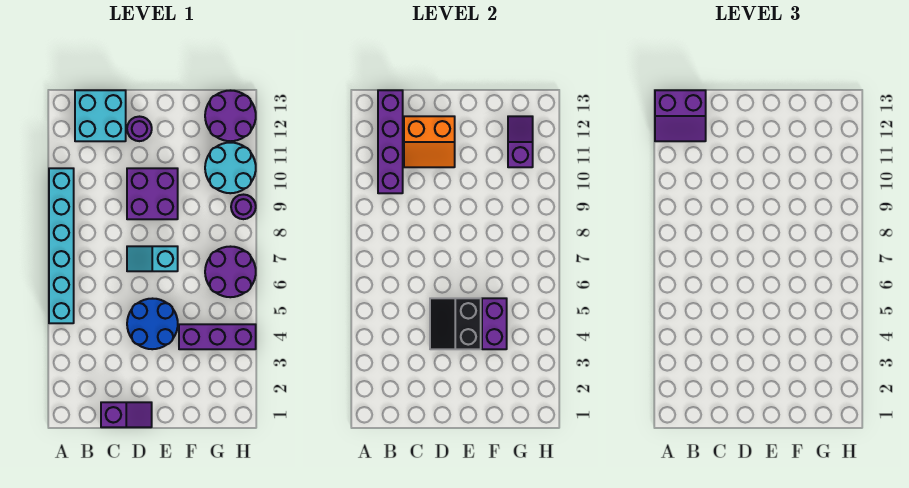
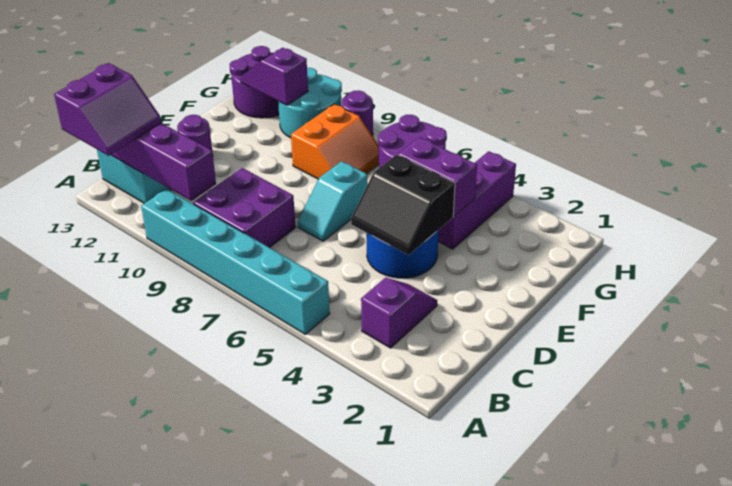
purple 1x2 slope [101,402,152,427] -> purple 1x2 slope moved to [361,277,437,348]
orange 2x2 slope [404,116,455,167] -> orange 2x2 slope moved to [291,104,379,179]
purple 2x2 brick [127,168,178,219] -> purple 2x2 brick moved to [193,168,296,248]

